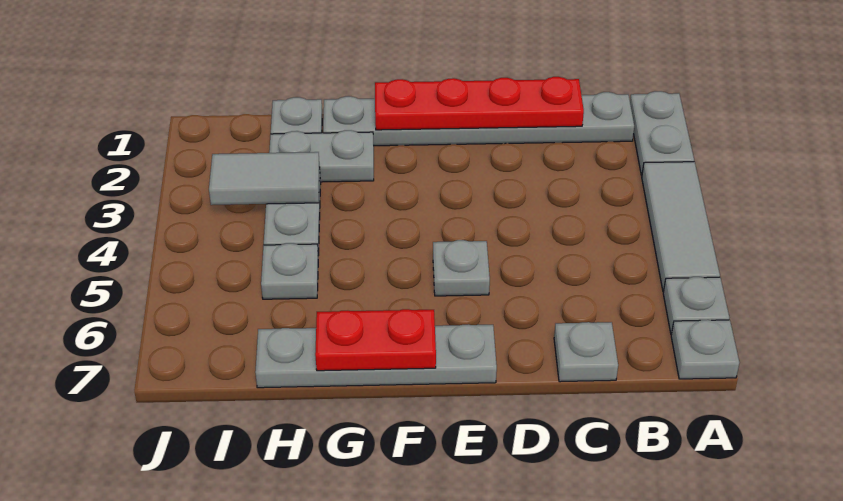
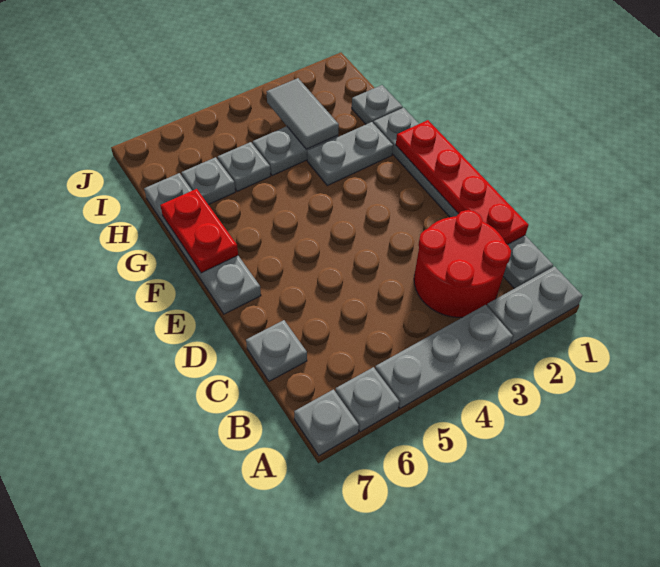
grey 1x3 tile [642,162,720,292] -> grey 1x3 plate [375,305,513,409]
none -> red 2x2 round brick [414,210,511,317]
grey 1x1 plate [433,240,490,296] -> grey 1x1 plate moved to [181,157,235,205]
grey 1x2 plate [269,130,374,182] -> grey 1x2 plate turned to [307,122,393,186]

